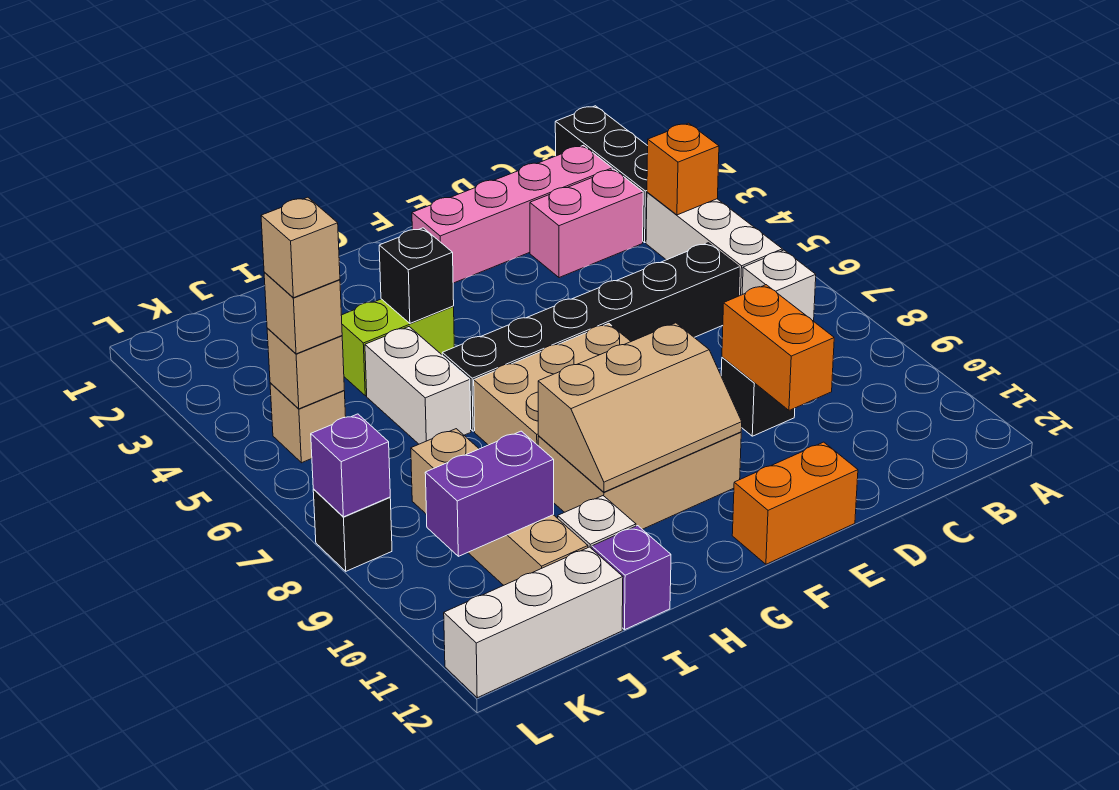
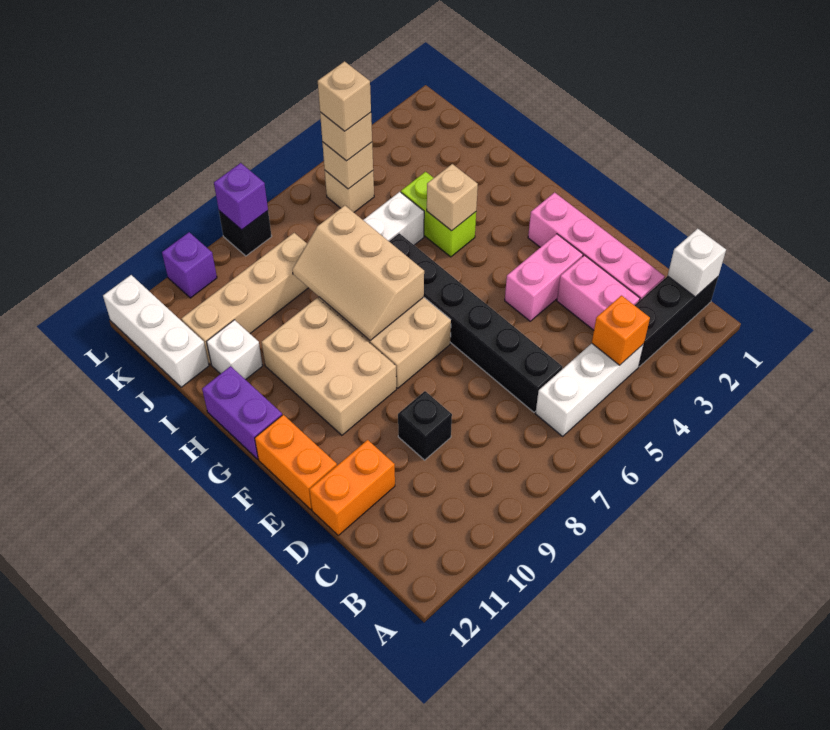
white 1x1 brick [742,250,816,321] -> white 1x1 brick moved to [668,229,726,297]
orange 1x2 brick [722,285,834,410] -> orange 1x2 brick moved to [309,440,395,535]
none -> pink 1x2 brick [505,234,583,321]
tan 2x3 slope [538,323,742,492] -> tan 2x3 slope moved to [292,205,424,341]
black 1x1 brick [379,228,454,323] -> tan 1x1 brick [427,164,478,231]
purple 1x1 brick [592,526,671,630] -> purple 1x1 brick moved to [162,232,217,298]
purple 1x2 brick [425,431,554,556] -> purple 1x2 brick moved to [202,366,282,459]

